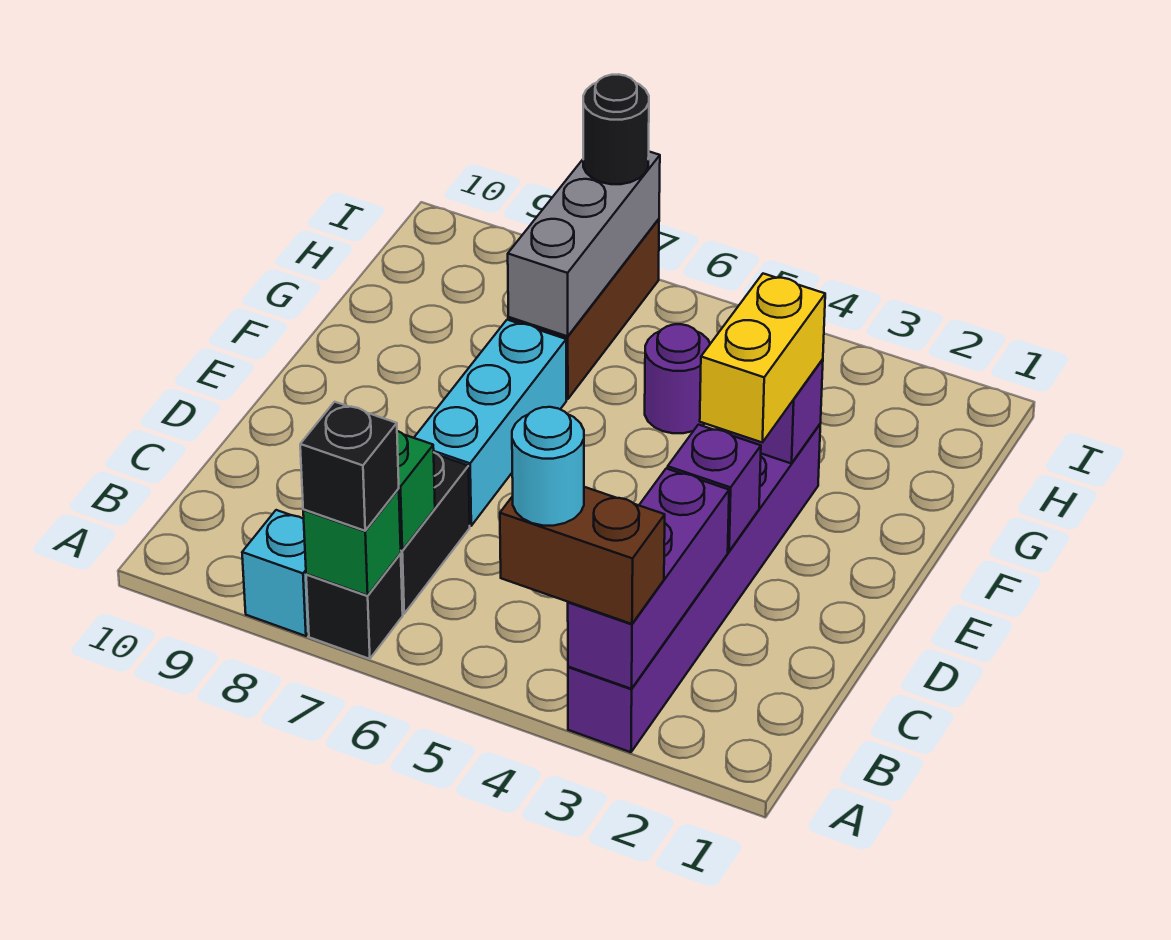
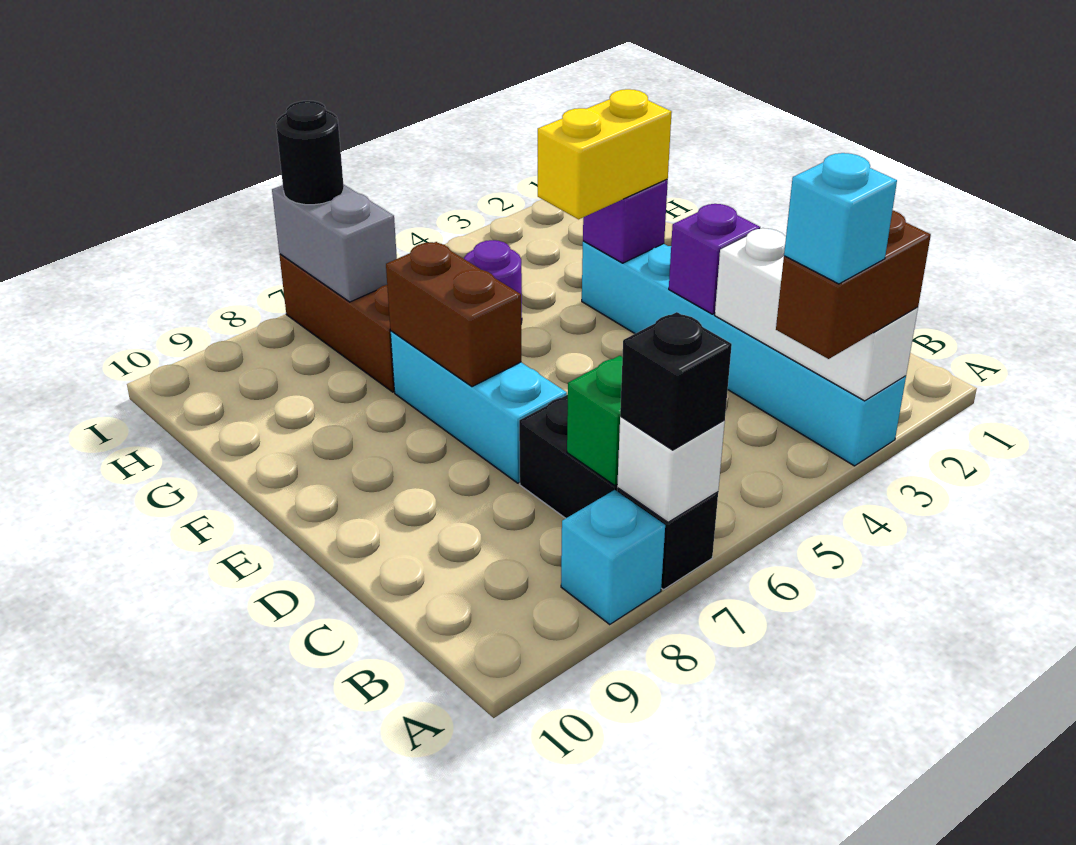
purple 1x6 brick [568,424,820,752] -> cyan 1x6 brick [582,241,906,466]
purple 1x3 brick [568,468,729,689] -> white 1x3 brick [715,228,918,401]
cyan 1x1 round brick [512,407,584,526] -> cyan 1x1 brick [784,153,897,284]
green 1x1 brick [303,489,401,596] -> white 1x1 brick [617,417,725,522]
yellow 1x2 brick [700,274,825,442] -> yellow 1x2 brick turned to [538,89,672,219]
none -> brown 1x2 brick [386,242,521,387]
grey 1x3 brick [508,152,660,336] -> grey 1x2 brick [272,184,397,302]

